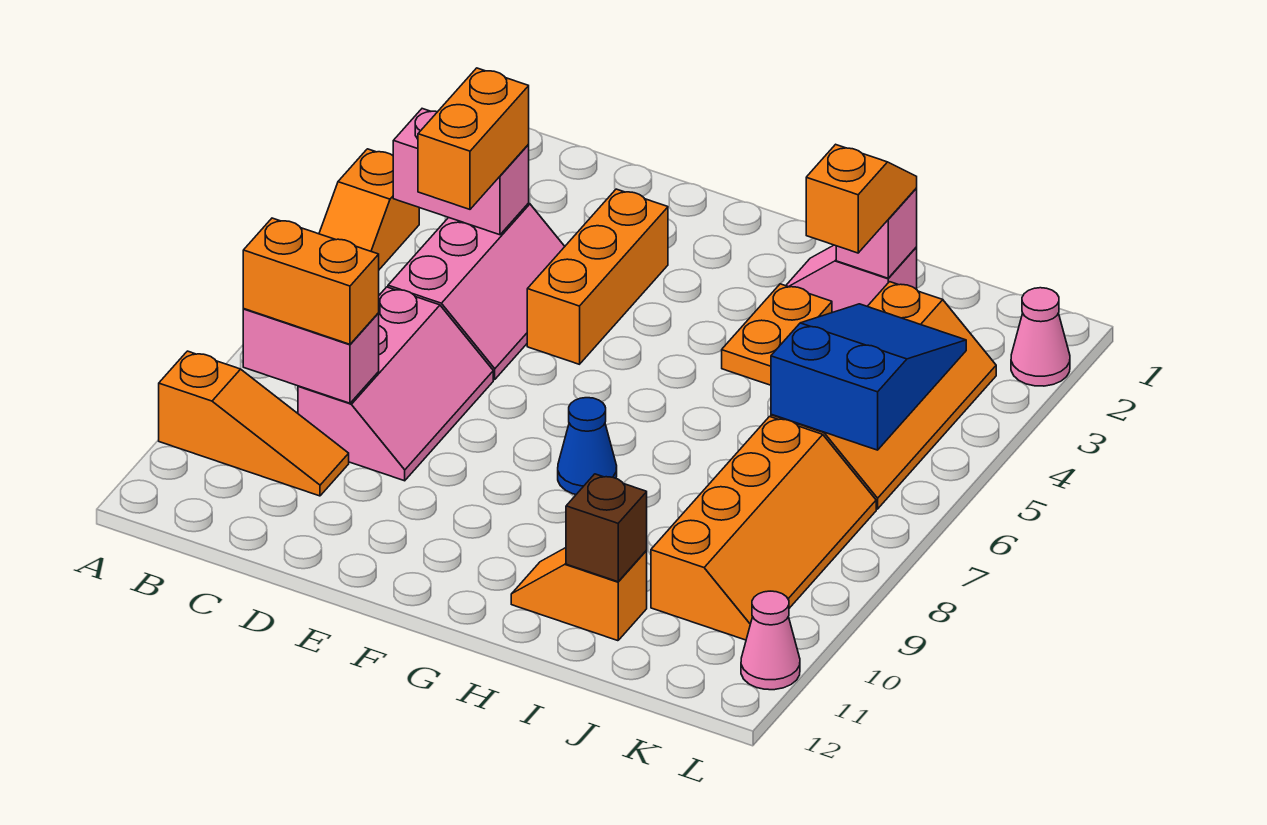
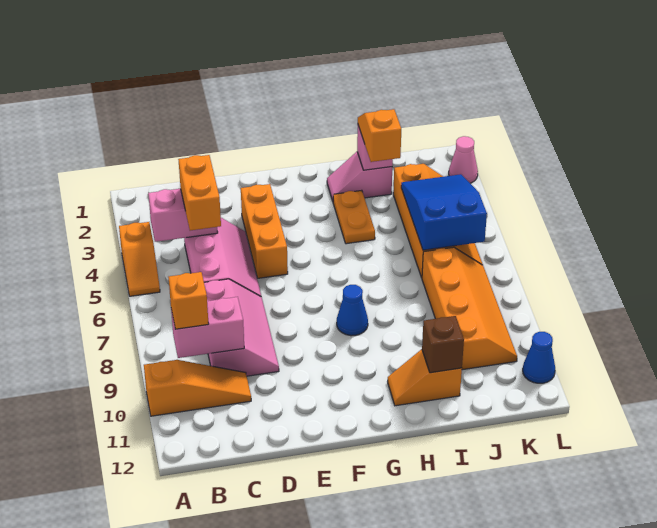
orange 1x2 brick [243,218,379,344] -> orange 1x1 brick [169,272,209,329]
pink 1x1 cone [741,591,800,690] -> blue 1x1 cone [523,332,555,383]

